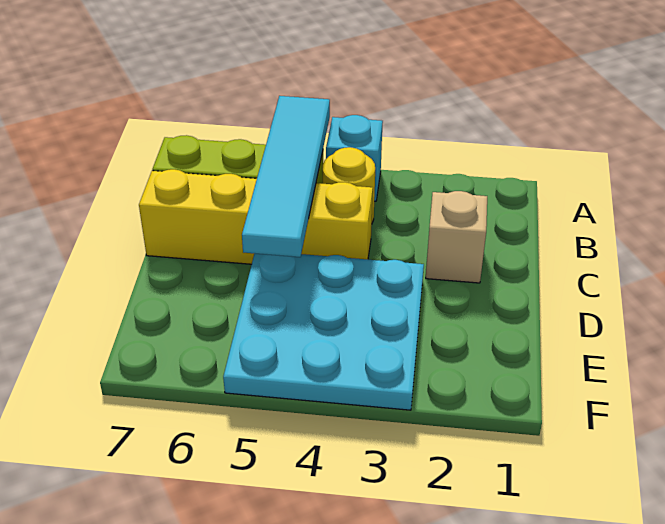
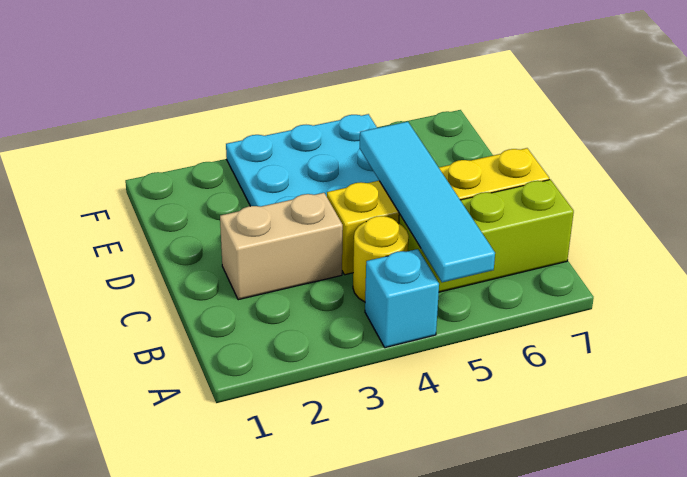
tan 1x1 brick [426,191,487,283] -> tan 1x2 brick [220,193,343,300]

